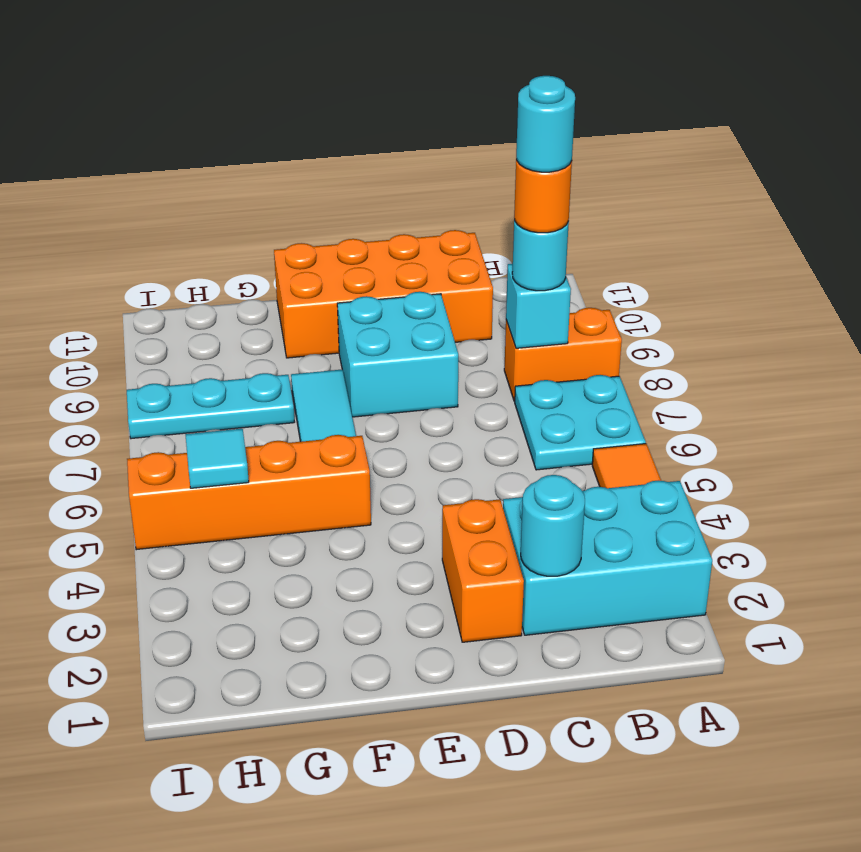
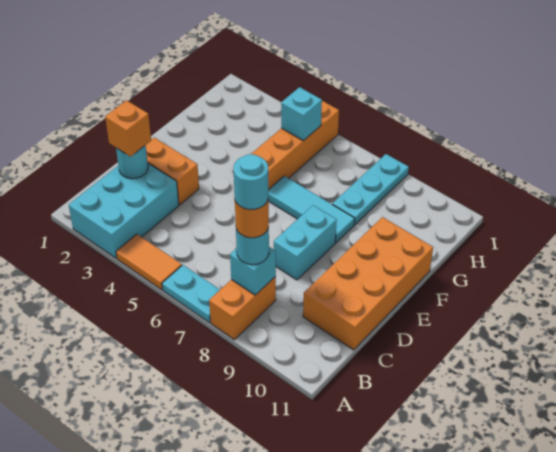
cyan 2x2 plate [515,375,646,470] -> cyan 1x2 plate [162,265,220,323]
none -> orange 1x1 brick [105,100,151,157]
cyan 2x2 brick [337,292,458,417] -> cyan 1x2 brick [274,205,337,280]
cyan 1x1 tile [185,429,249,488] -> cyan 1x1 brick [281,87,322,141]

